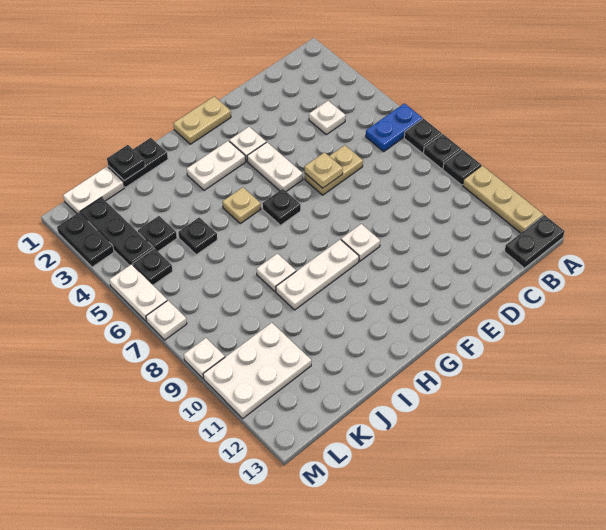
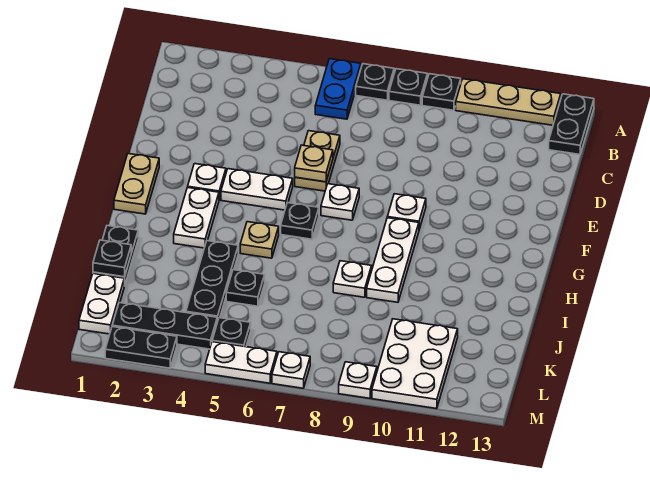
white 1x1 plate [309,101,346,135] -> white 1x1 plate moved to [321,184,359,220]
black 1x1 plate [138,216,177,251] -> black 1x3 plate [186,241,238,322]

